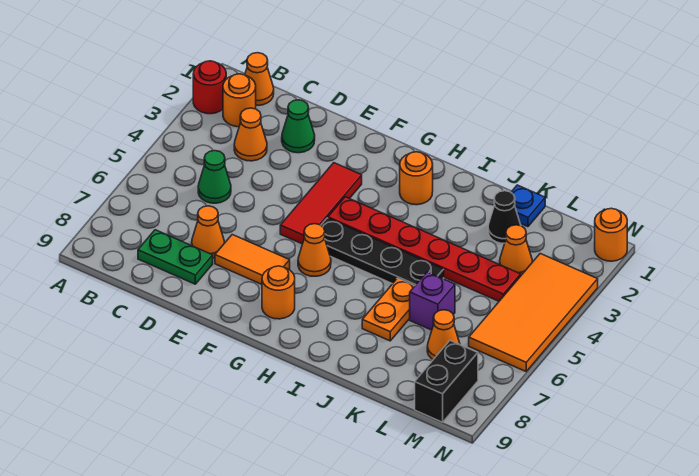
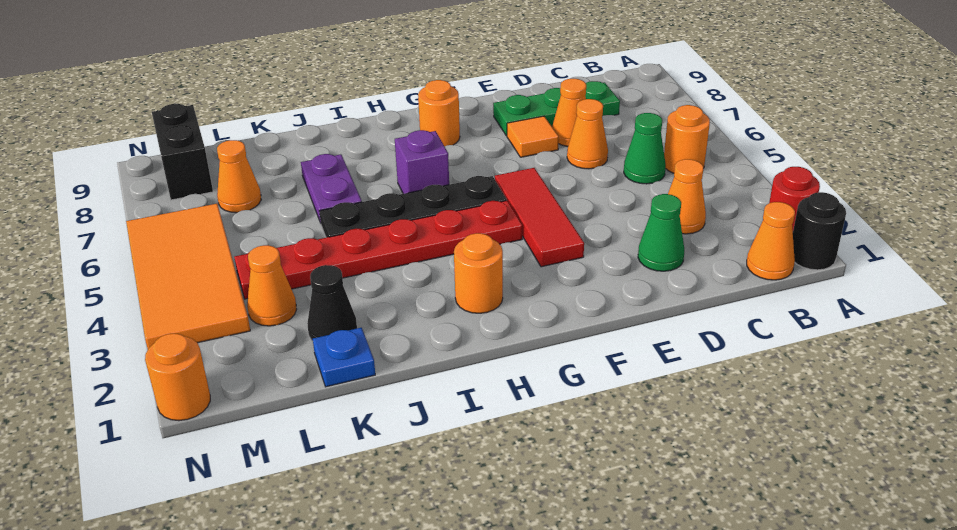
none -> black 1x1 round brick [793,192,846,270]
orange 1x1 round brick [223,74,256,127] -> orange 1x1 round brick moved to [664,105,710,173]
green 1x2 plate [138,230,213,284] -> green 1x3 plate [493,81,620,136]
orange 1x2 tile [215,235,290,284] -> orange 1x1 tile [507,116,559,157]
orange 1x1 cone [298,224,331,276] -> orange 1x1 cone moved to [567,99,608,169]
orange 1x2 plate [362,278,415,341] -> purple 1x2 plate [301,154,362,223]
purple 1x1 brick [410,272,455,330] -> purple 1x1 brick moved to [395,130,449,194]

